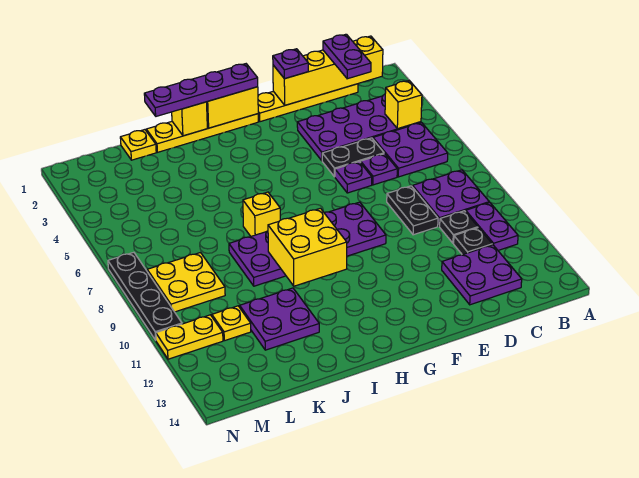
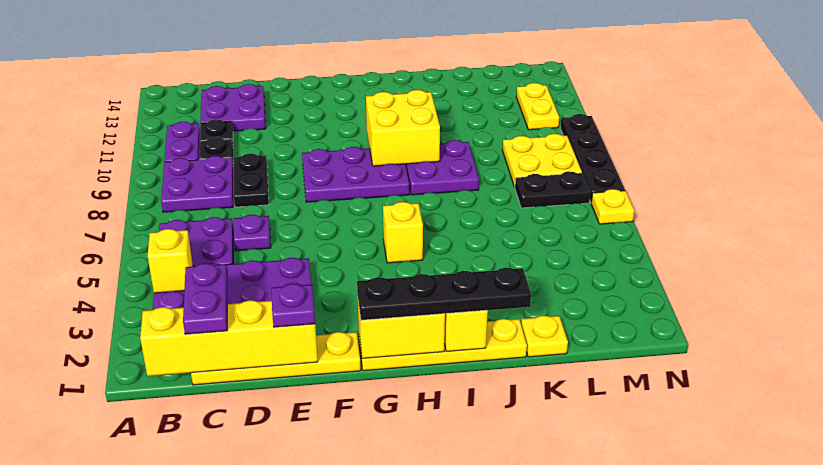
black 1x2 plate [322,138,384,177] -> black 1x2 plate moved to [515,171,590,208]
purple 1x1 plate [335,162,372,193] -> none
purple 1x4 plate [144,64,258,116] -> black 1x4 plate [357,268,531,320]
yellow 1x1 brick [243,192,280,236] -> yellow 1x1 brick moved to [383,202,423,263]
purple 2x2 plate [240,288,319,350] -> none
yellow 1x1 plate [212,306,251,341] -> yellow 1x1 plate moved to [591,189,634,224]
yellow 1x2 plate [156,315,223,359] -> yellow 1x2 plate turned to [516,83,559,130]

